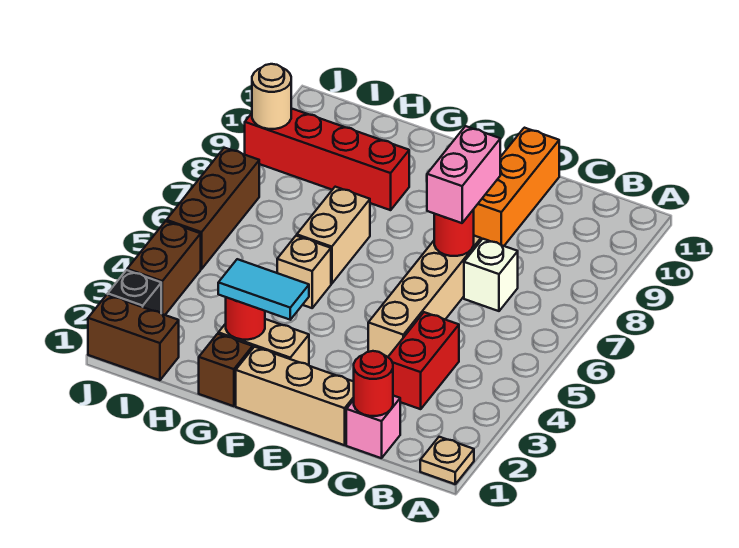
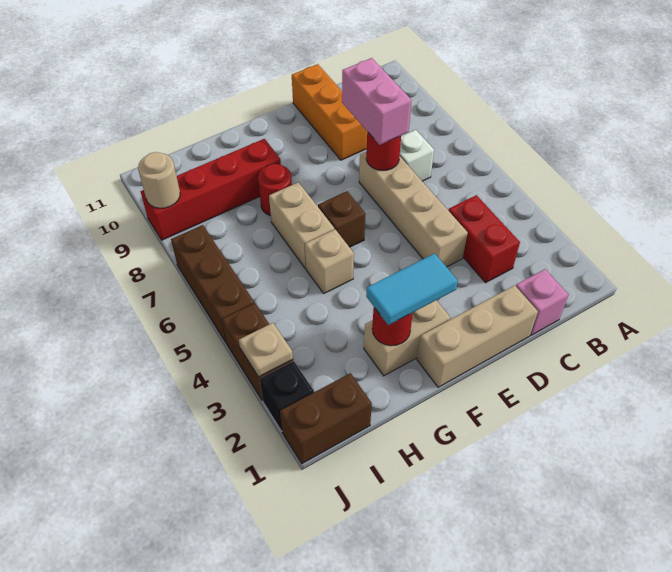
tan 1x1 plate [420,437,474,484] -> tan 1x1 plate moved to [239,323,293,377]
red 1x1 round brick [354,351,393,416] -> red 1x1 round brick moved to [258,164,292,216]
brown 1x1 brick [199,334,253,406] -> brown 1x1 brick moved to [318,191,366,247]

